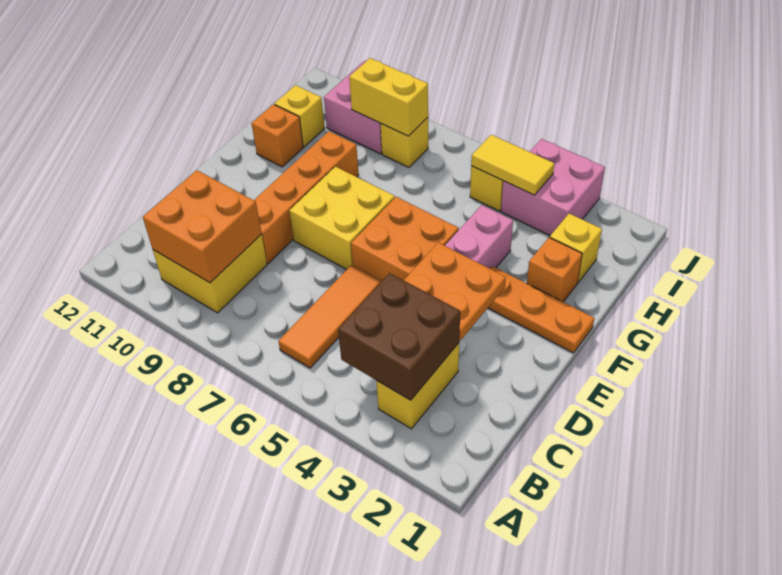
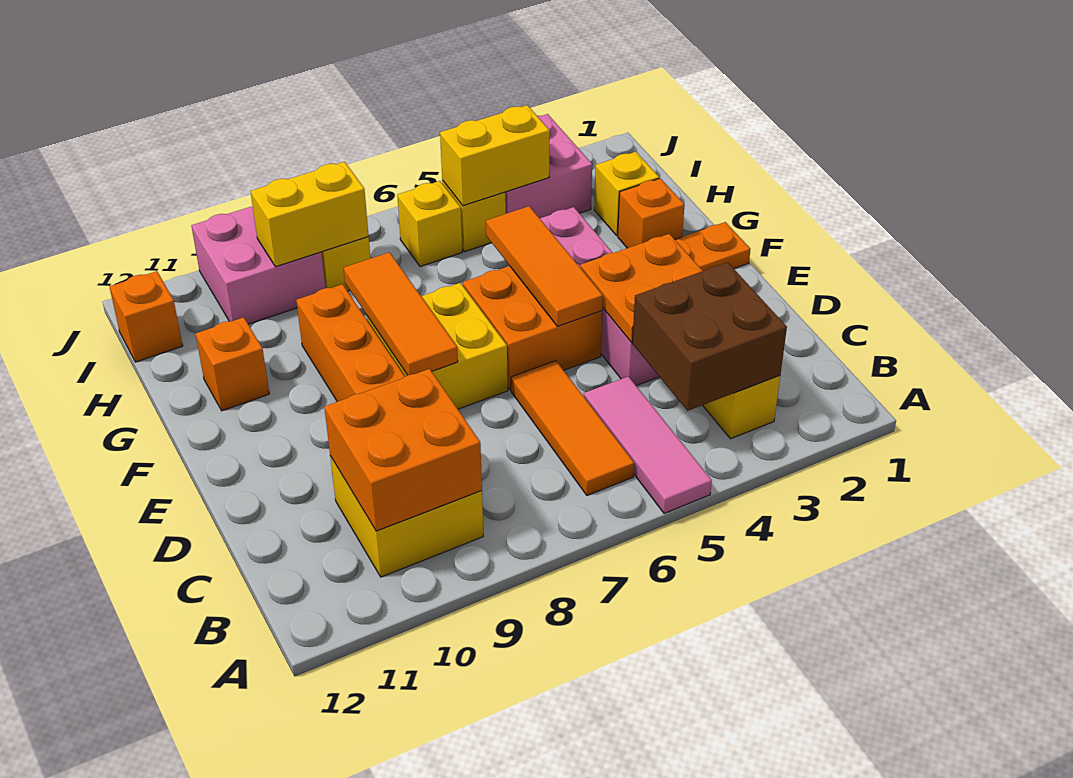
none -> pink 1x3 tile [584,376,712,513]
none -> orange 1x3 tile [486,206,603,326]
none -> orange 1x3 tile [344,252,458,375]
yellow 1x1 brick [274,85,325,147] -> yellow 1x1 brick moved to [397,181,462,267]
yellow 1x2 tile [471,135,554,195] -> yellow 1x2 brick [440,105,550,206]
none -> orange 1x1 brick [110,271,183,362]

